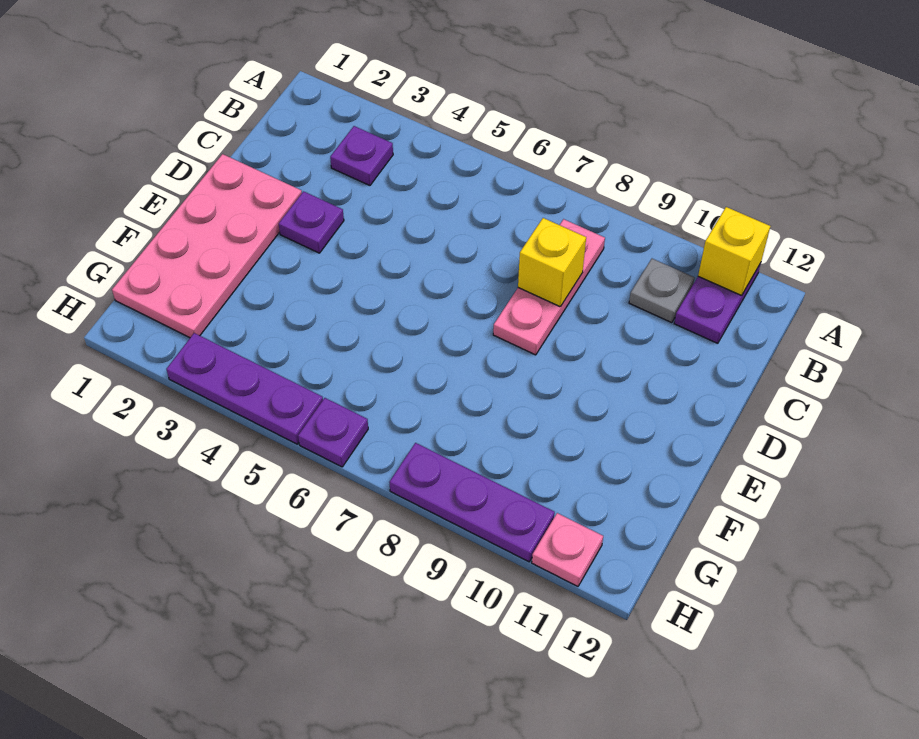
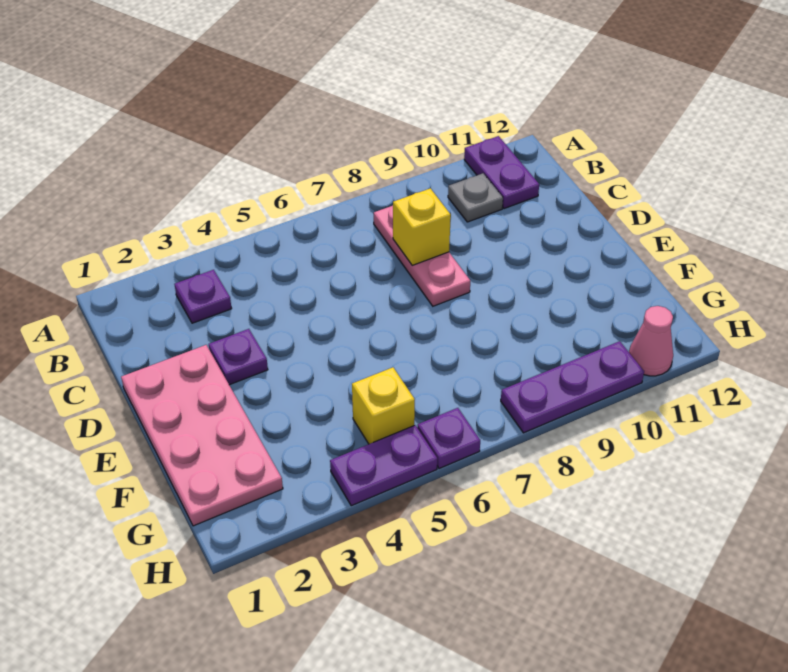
yellow 1x1 brick [698,207,770,295] -> yellow 1x1 brick moved to [352,367,415,444]
purple 1x3 plate [166,333,323,444] -> purple 1x2 plate [330,425,437,506]
pink 1x1 plate [532,513,603,586] -> pink 1x1 cone [629,306,673,376]

